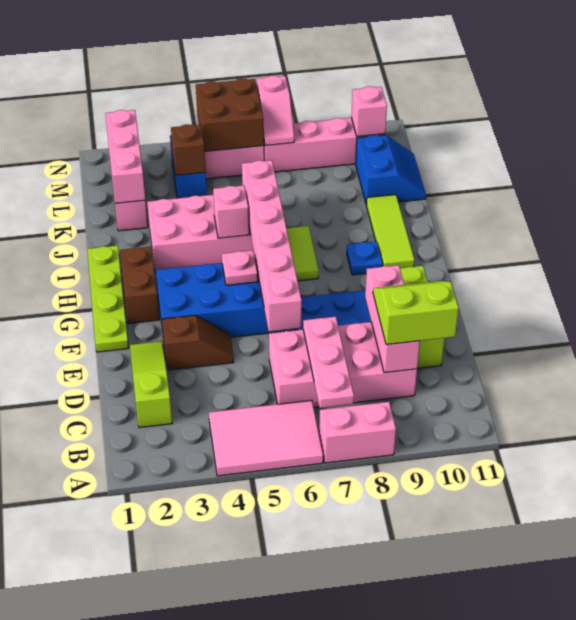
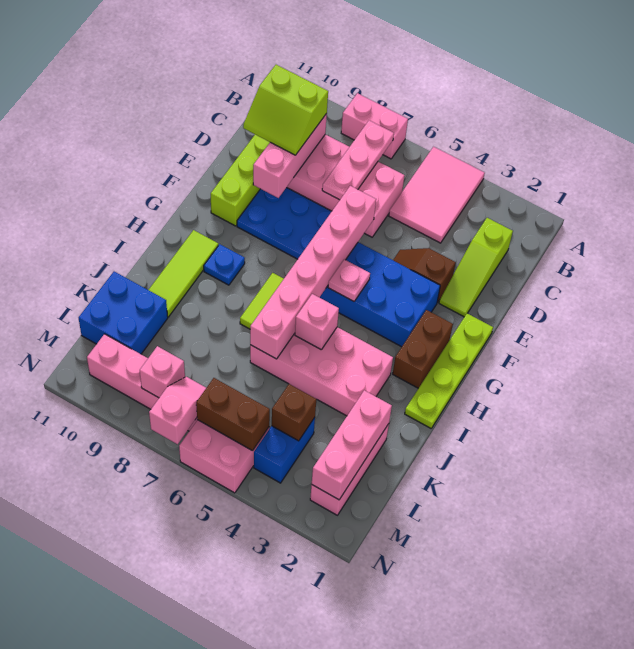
pink 2x3 tile [209,400,323,476] -> pink 2x3 tile turned to [389,147,485,243]
blue 2x2 slope [356,135,426,205] -> blue 2x2 brick [79,272,168,354]
brown 2x2 brick [196,78,264,151] -> brown 1x2 brick [196,378,270,451]
pink 1x1 brick [351,86,387,136] -> pink 1x1 brick moved to [140,346,185,398]

